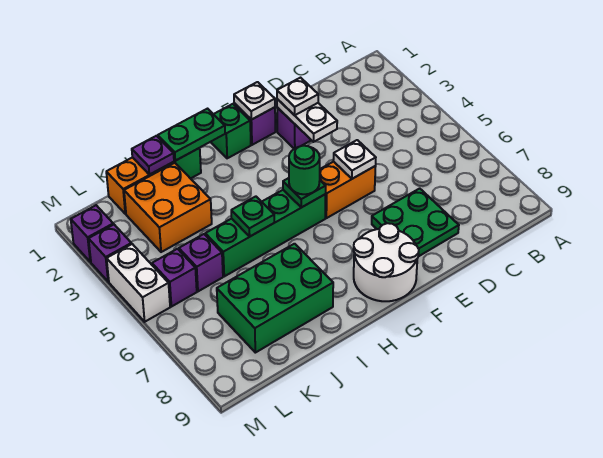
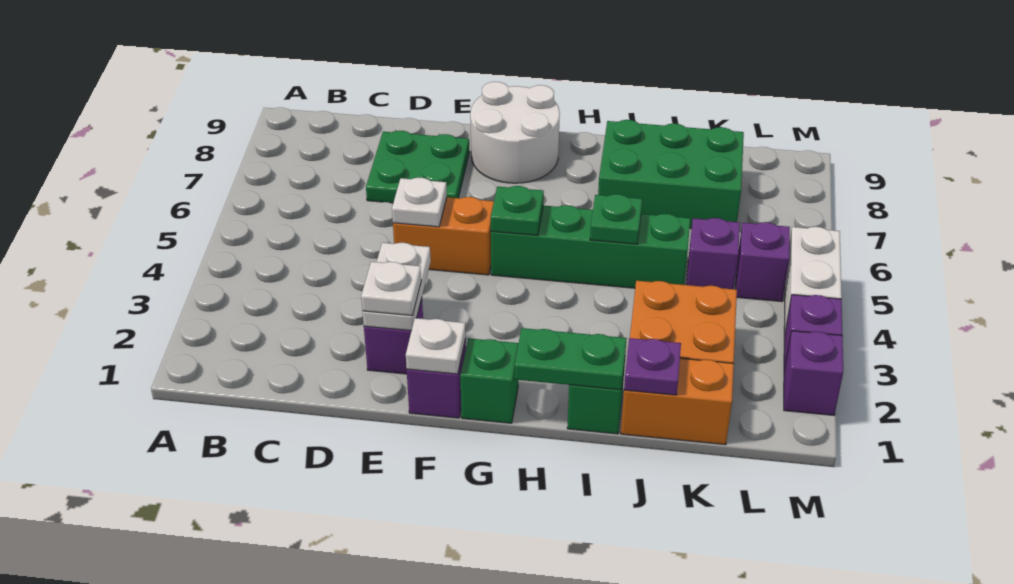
green 1x1 round brick [289,146,320,194] -> none

